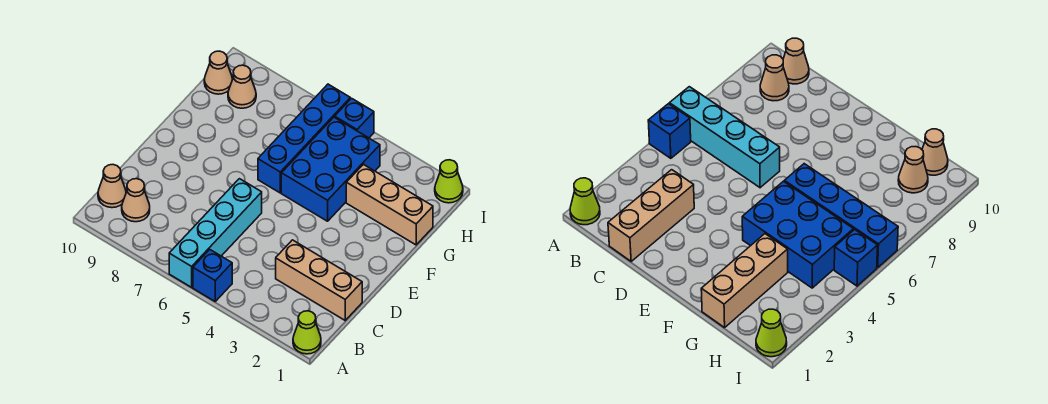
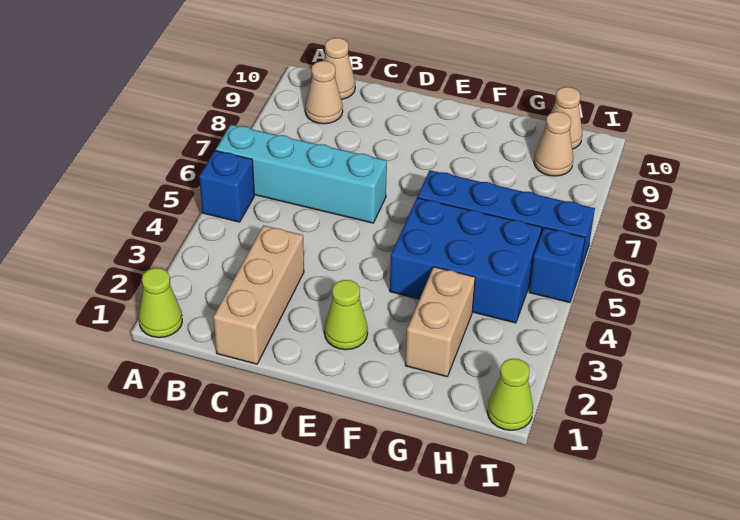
none -> lime 1x1 cone [324,280,368,350]
tan 1x3 brick [346,164,433,245] -> tan 1x2 brick [405,267,475,377]

